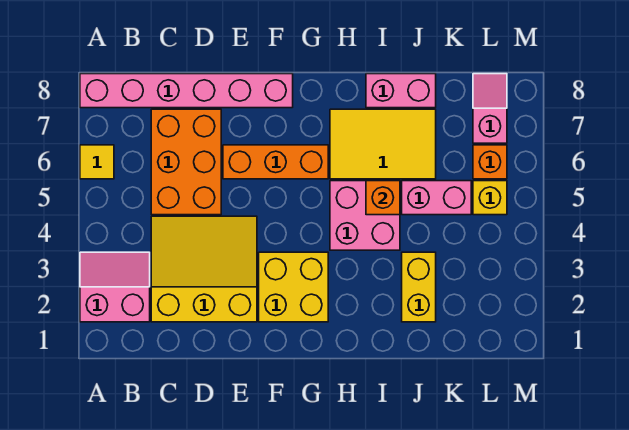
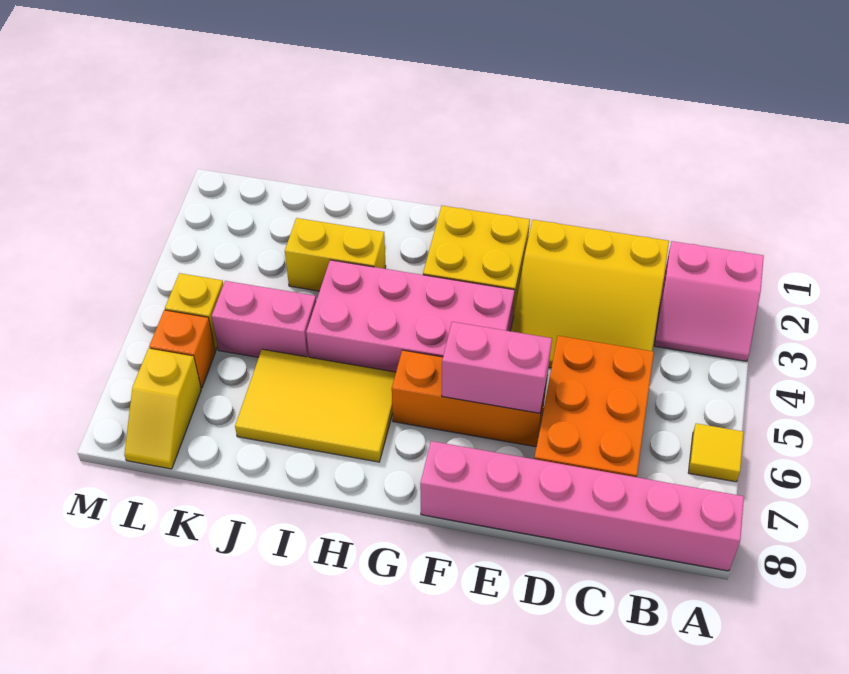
pink 2x2 brick [330,181,400,250] -> pink 2x4 brick [306,260,515,372]
orange 1x1 brick [366,181,400,215] -> none
pink 1x2 brick [366,74,436,108] -> pink 1x2 brick moved to [442,322,552,413]
yellow 1x2 brick [402,252,436,322] -> yellow 1x2 brick turned to [285,218,386,291]
pink 1x2 slope [473,74,507,143] -> yellow 1x2 slope [124,348,201,469]

